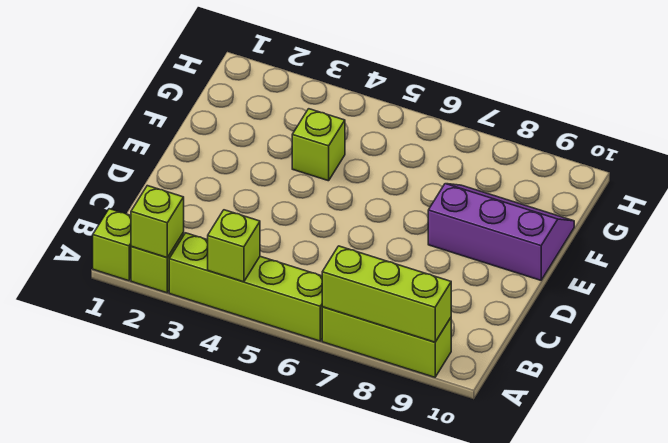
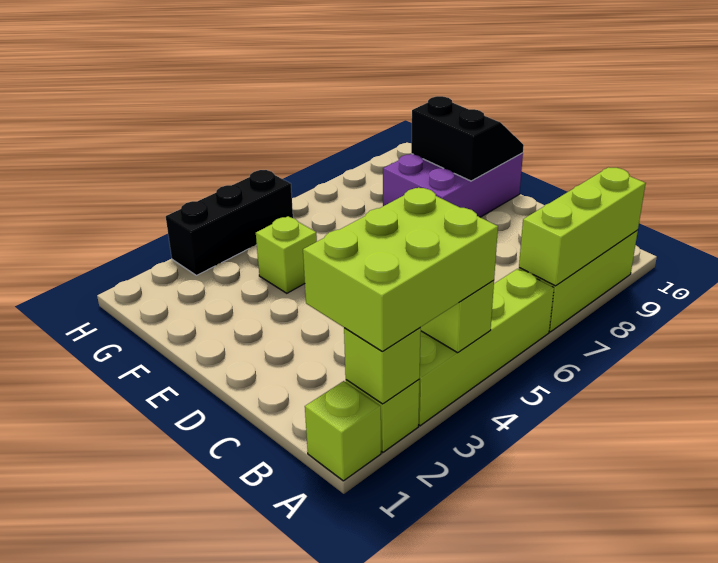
none -> lime 2x3 brick [303,187,498,351]
purple 2x3 slope [428,184,574,280] -> purple 2x3 brick [383,153,523,217]
none -> black 2x2 slope [411,96,524,181]
none -> black 1x3 brick [166,170,293,275]

